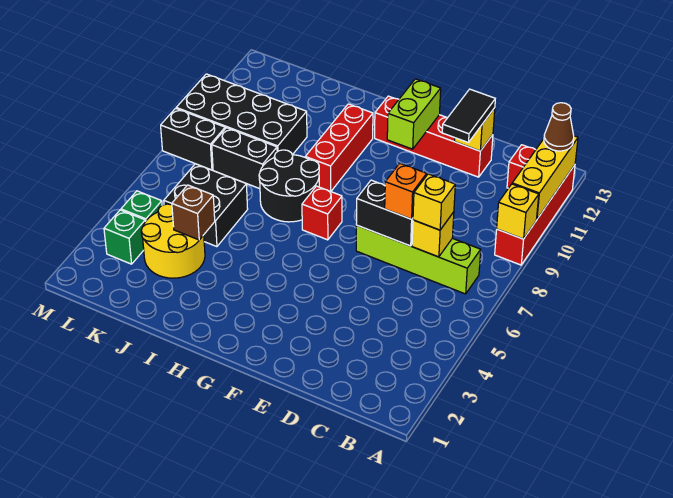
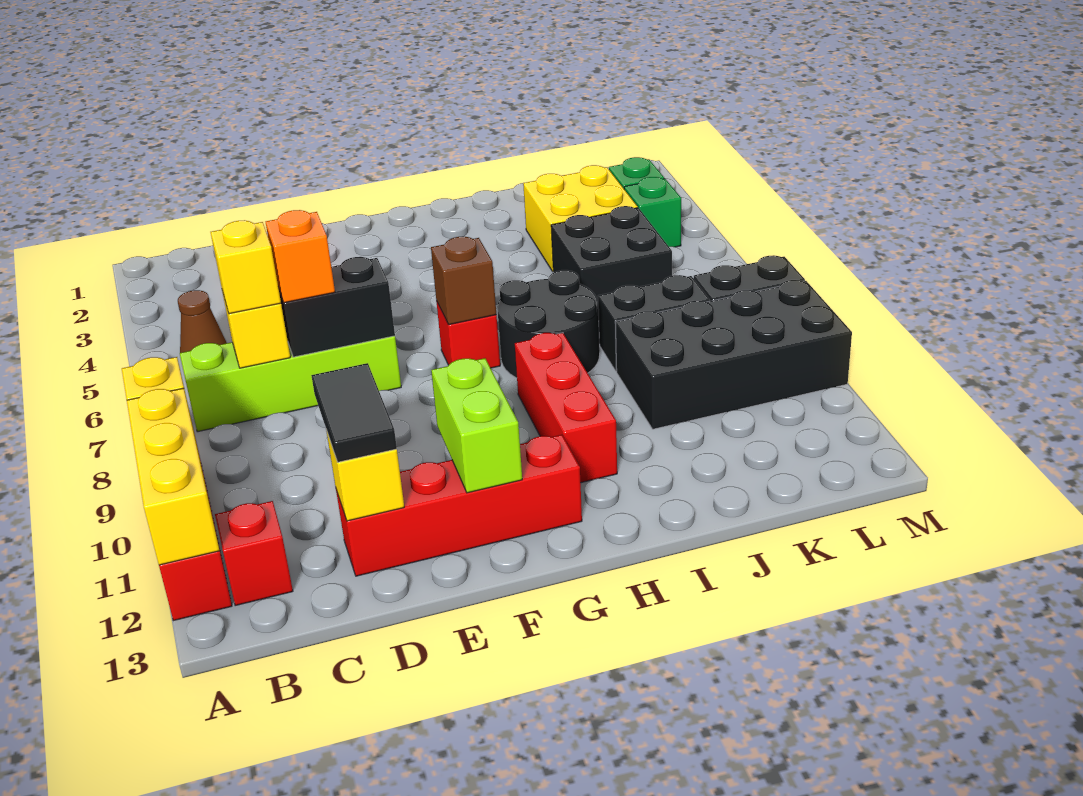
brown 1x1 cone [544,103,574,151] -> brown 1x1 cone moved to [178,290,227,353]
yellow 2x2 round brick [141,204,205,278] -> yellow 2x2 brick [523,165,638,271]
brown 1x1 brick [172,185,215,240] -> brown 1x1 brick moved to [431,237,496,325]

